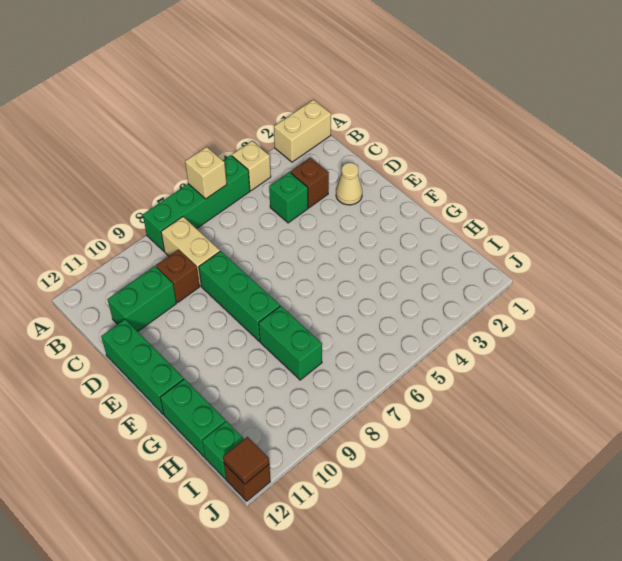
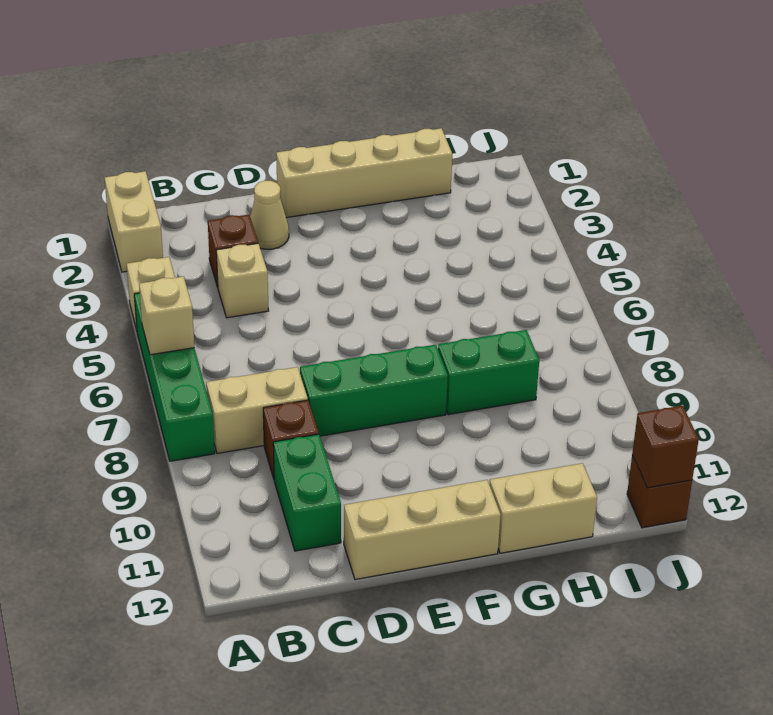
green 1x1 brick [269,172,308,223] -> tan 1x1 brick [216,243,269,318]
green 1x3 brick [101,319,184,415] -> tan 1x3 brick [344,480,501,580]
none -> tan 1x4 brick [276,128,452,218]
green 1x2 brick [160,379,226,457] -> tan 1x2 brick [489,463,597,553]
green 1x1 brick [202,421,244,479] -> none
brown 1x1 tile [223,437,269,484] -> brown 1x1 brick [632,406,699,488]

